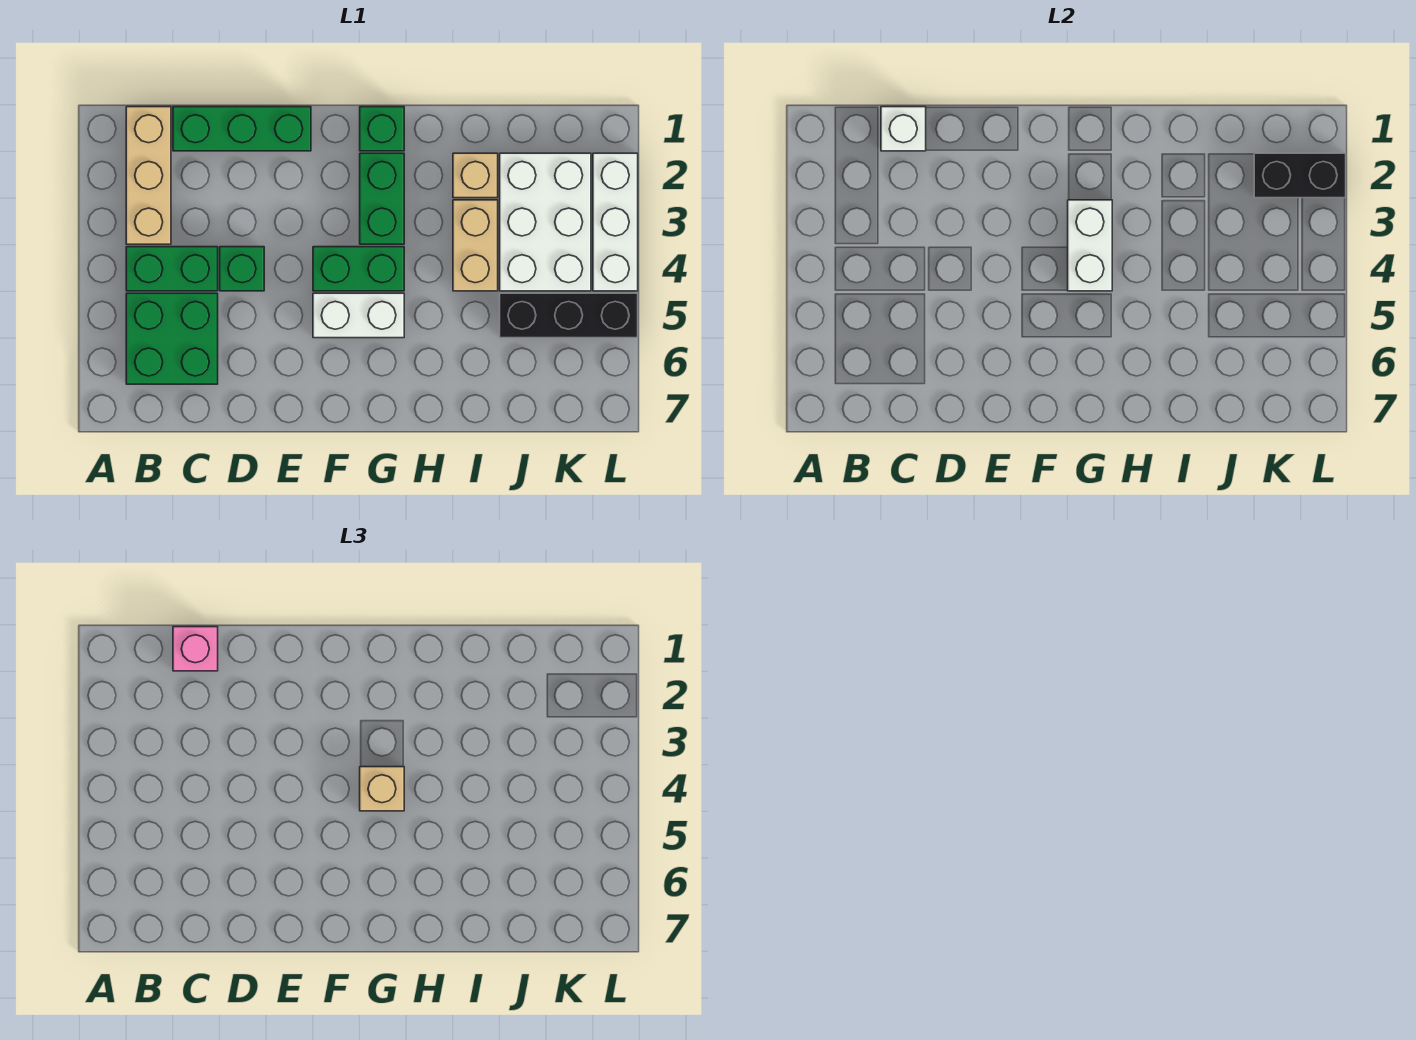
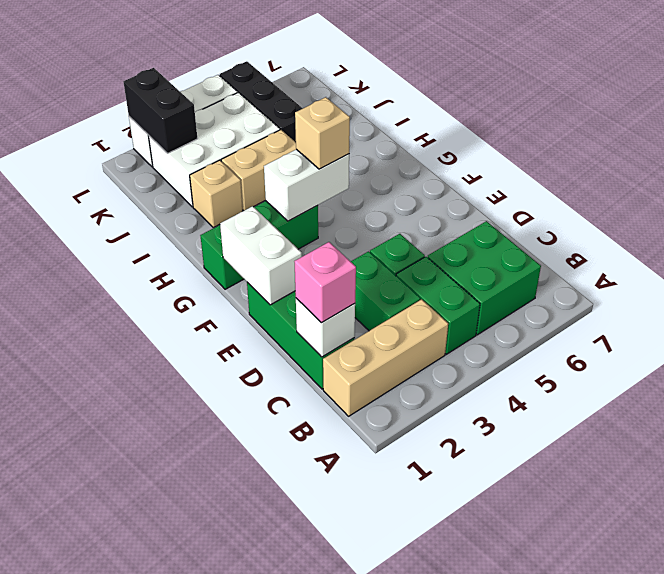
green 1x2 brick [313,247,404,291] -> green 1x2 brick moved to [351,251,420,331]
white 1x2 brick [313,293,404,338] -> white 1x2 brick moved to [220,206,302,305]

